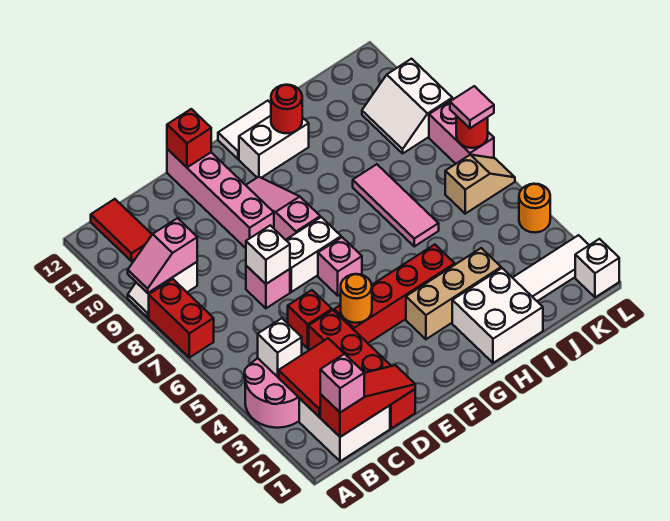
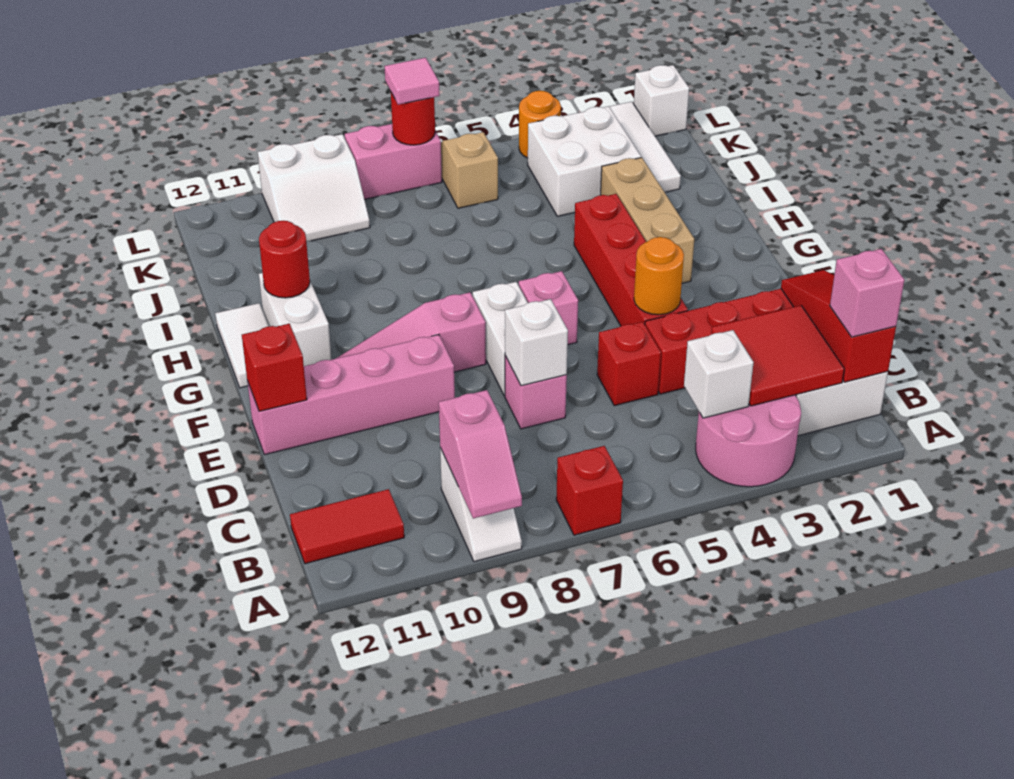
red 1x2 brick [149,279,214,358] -> red 1x1 brick [556,446,623,535]
white 2x2 brick [452,268,543,363] -> white 2x2 brick moved to [528,106,641,216]
pink 1x3 tile [353,164,439,246] -> none

